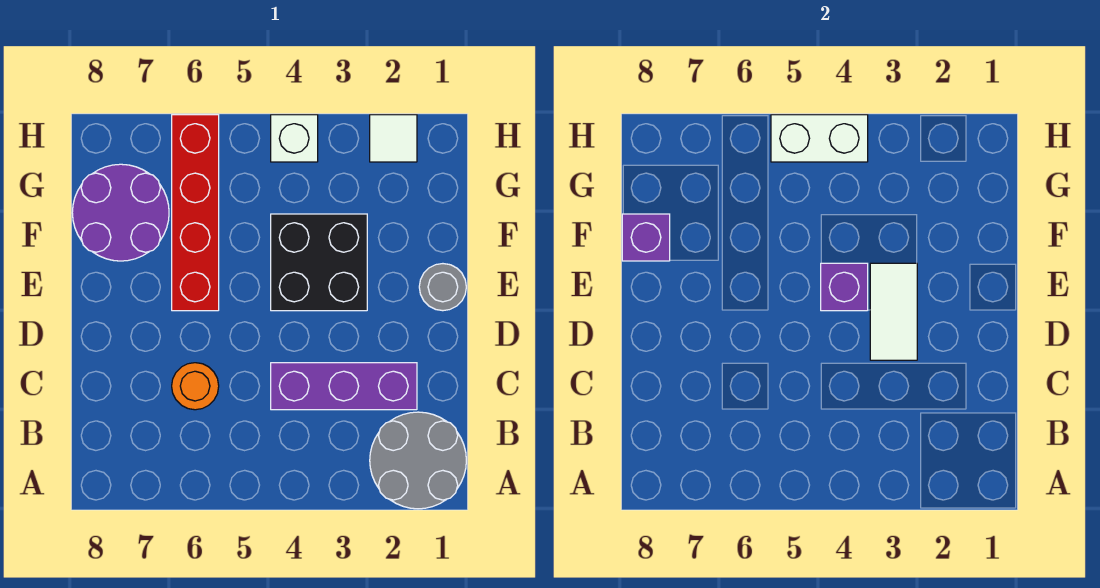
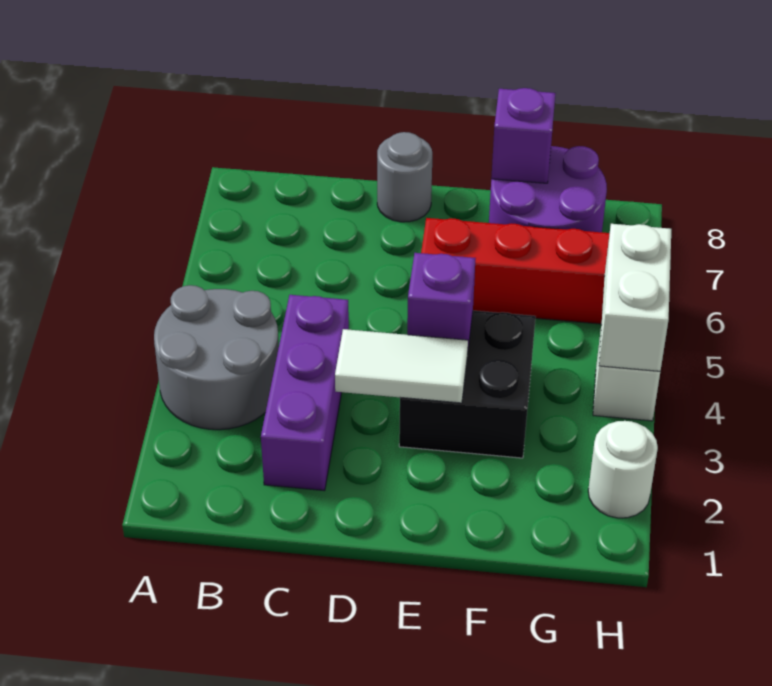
grey 2x2 round brick [370,412,466,509] -> grey 2x2 round brick moved to [154,285,279,430]
orange 1x1 round brick [172,363,219,410] -> none
grey 1x1 round brick [419,264,466,311] -> grey 1x1 round brick moved to [377,132,432,222]
white 1x1 tile [370,115,417,162] -> white 1x1 round brick [588,421,658,518]

